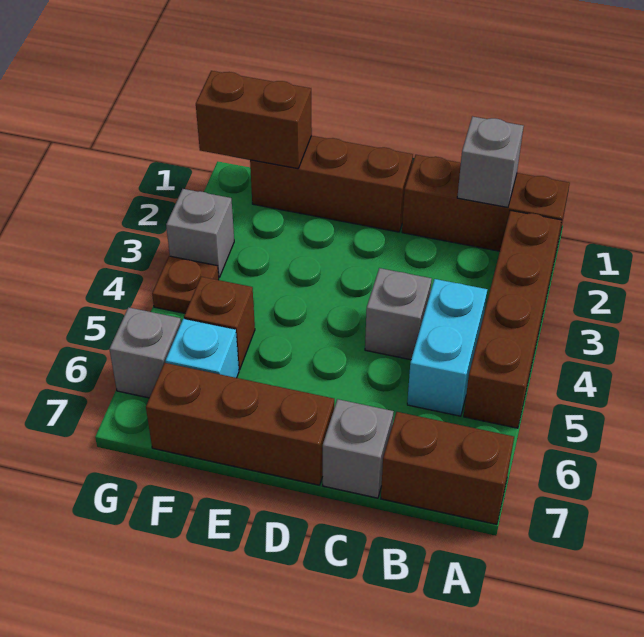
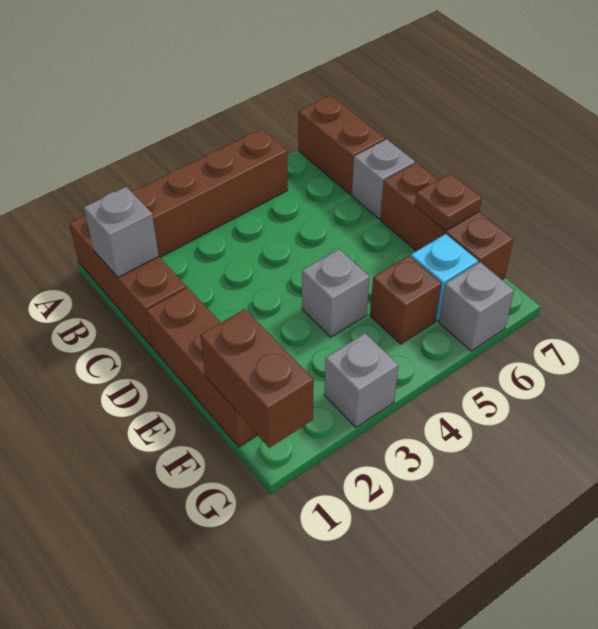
cyan 1x2 brick [407,279,487,416] -> none
grey 1x1 brick [365,268,432,360] -> grey 1x1 brick moved to [302,249,370,337]
brown 1x1 plate [152,256,219,313] -> brown 1x1 plate moved to [415,173,482,231]

